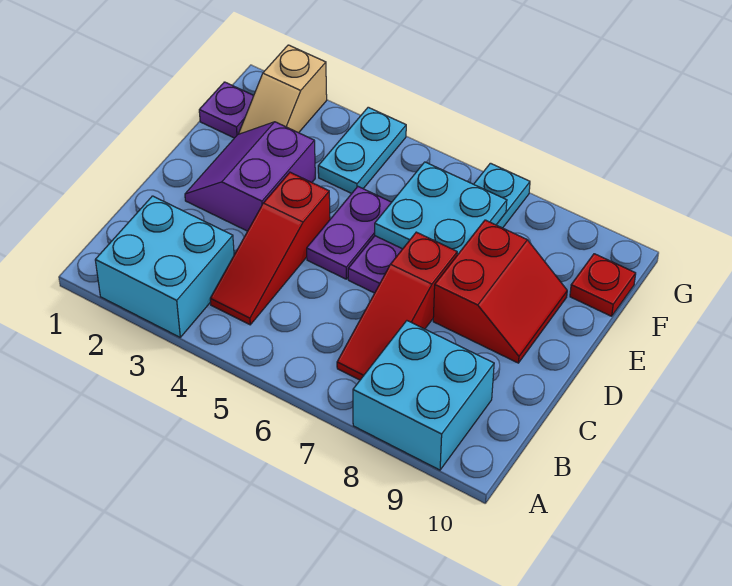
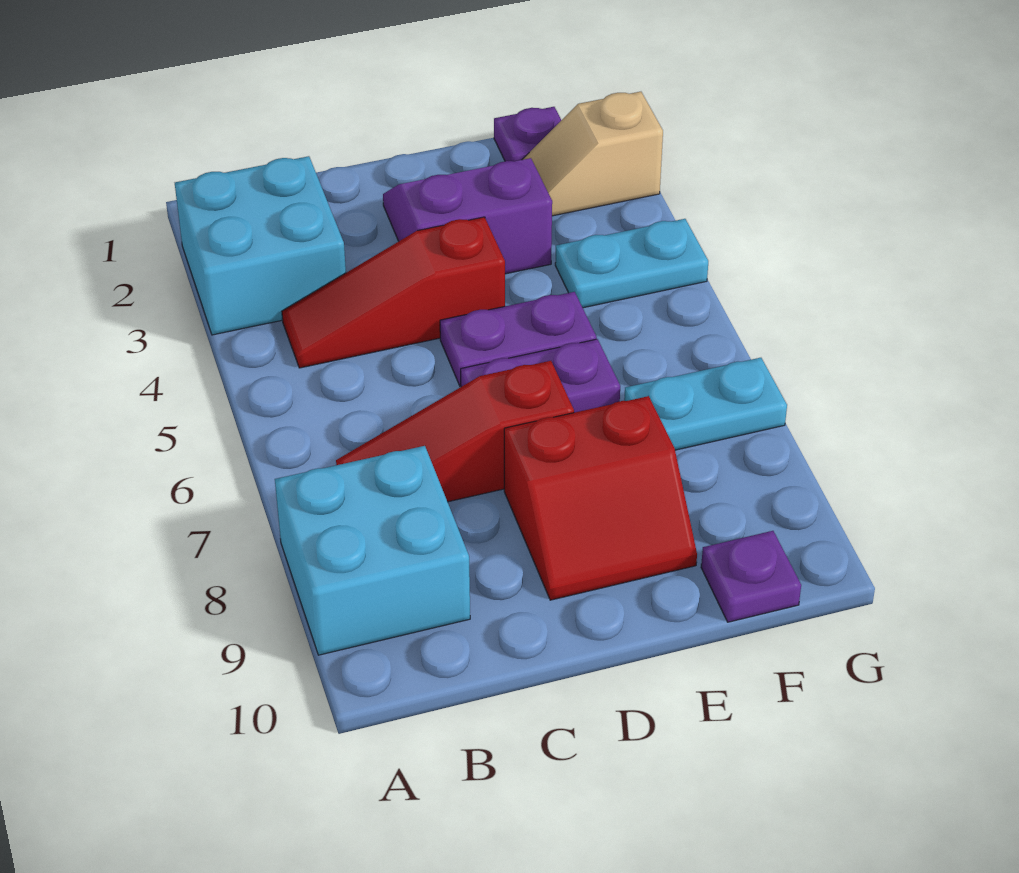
cyan 2x2 plate [375,162,507,255] -> none
red 1x1 plate [570,254,636,316] -> purple 1x1 plate [701,531,801,622]

